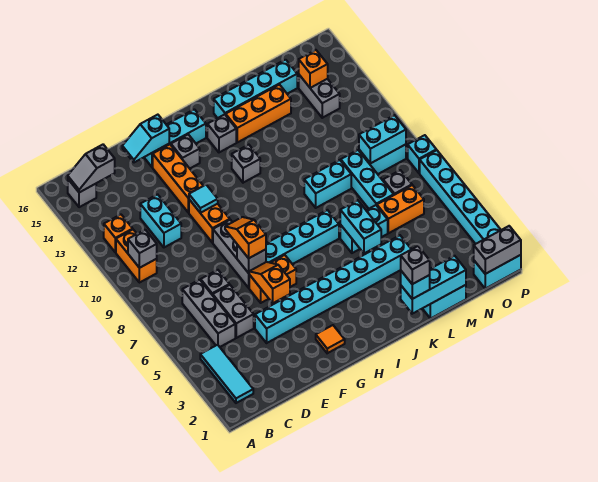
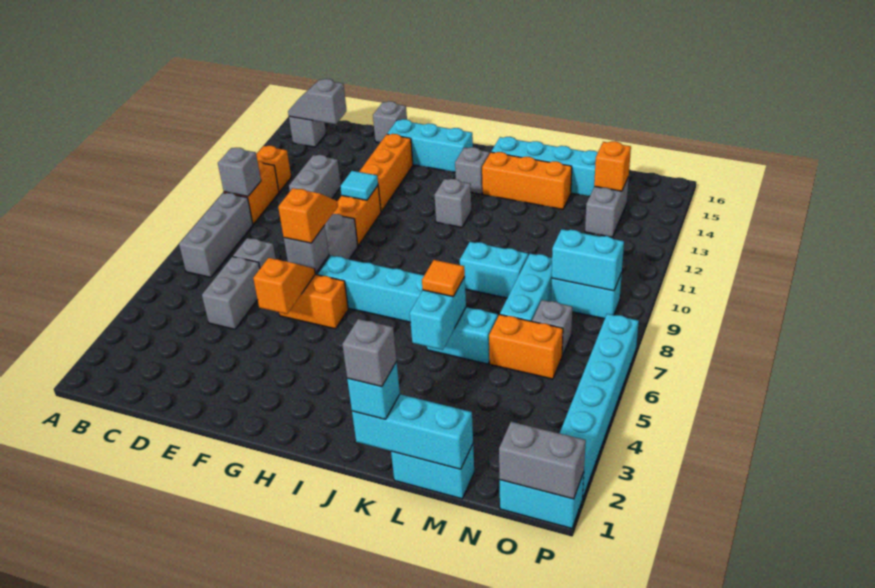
cyan 1x3 tile [200,345,253,403] -> none
grey 1x3 brick [182,280,235,347] -> grey 1x3 brick moved to [179,193,253,277]
cyan 1x2 brick [140,194,181,247] -> grey 1x2 brick [289,155,341,198]
cyan 1x8 brick [255,235,411,343] -> none
cyan 1x2 slope [122,115,169,162] -> none
orange 1x1 tile [316,325,345,353] -> orange 1x1 tile moved to [422,260,465,297]
grey 1x1 brick [171,135,200,168] -> grey 1x1 brick moved to [373,101,407,143]
cyan 1x1 brick [408,135,436,173] -> none

